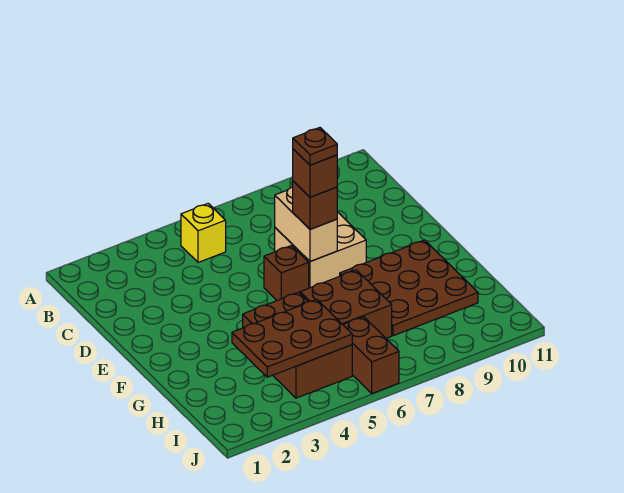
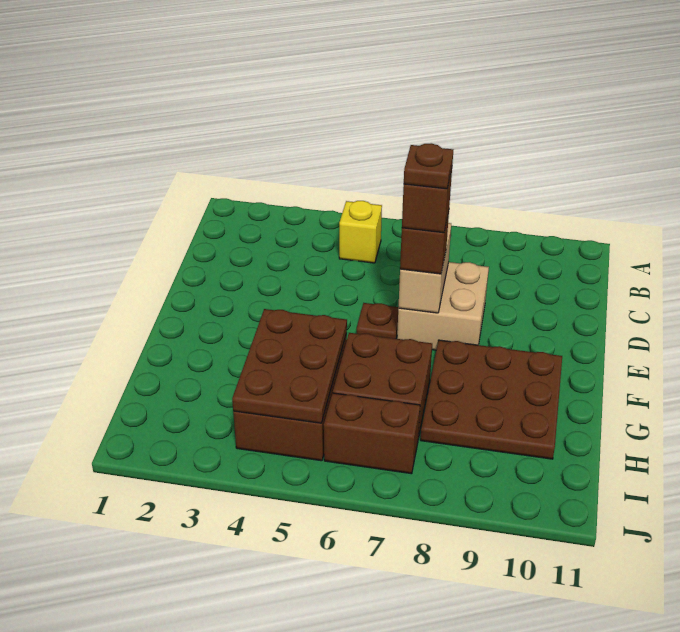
brown 1x1 brick [264,246,309,300] -> brown 1x1 plate [357,303,399,339]
brown 2x3 plate [232,299,352,377] -> brown 2x3 plate turned to [232,309,347,423]
brown 1x2 brick [343,317,399,393] -> brown 1x2 brick turned to [324,393,420,474]

